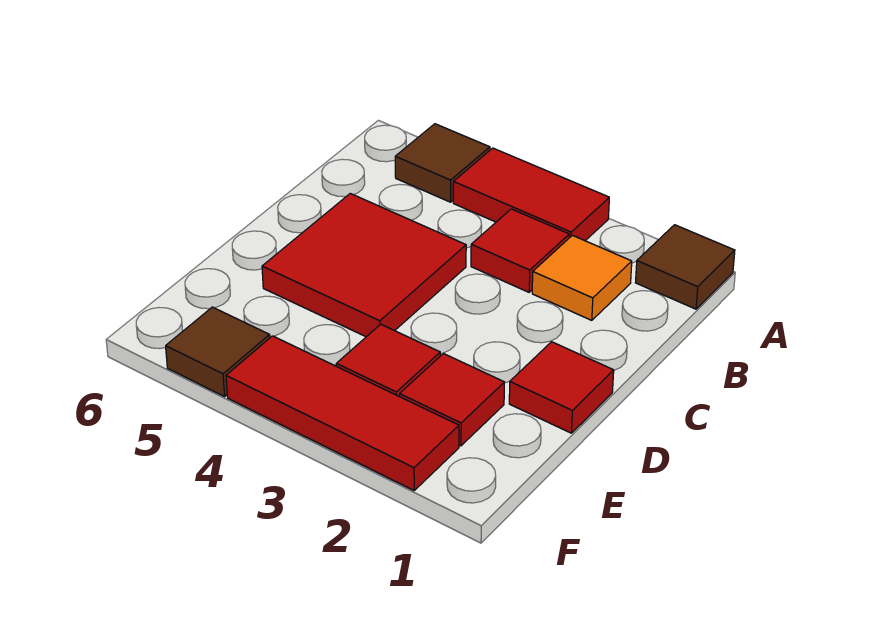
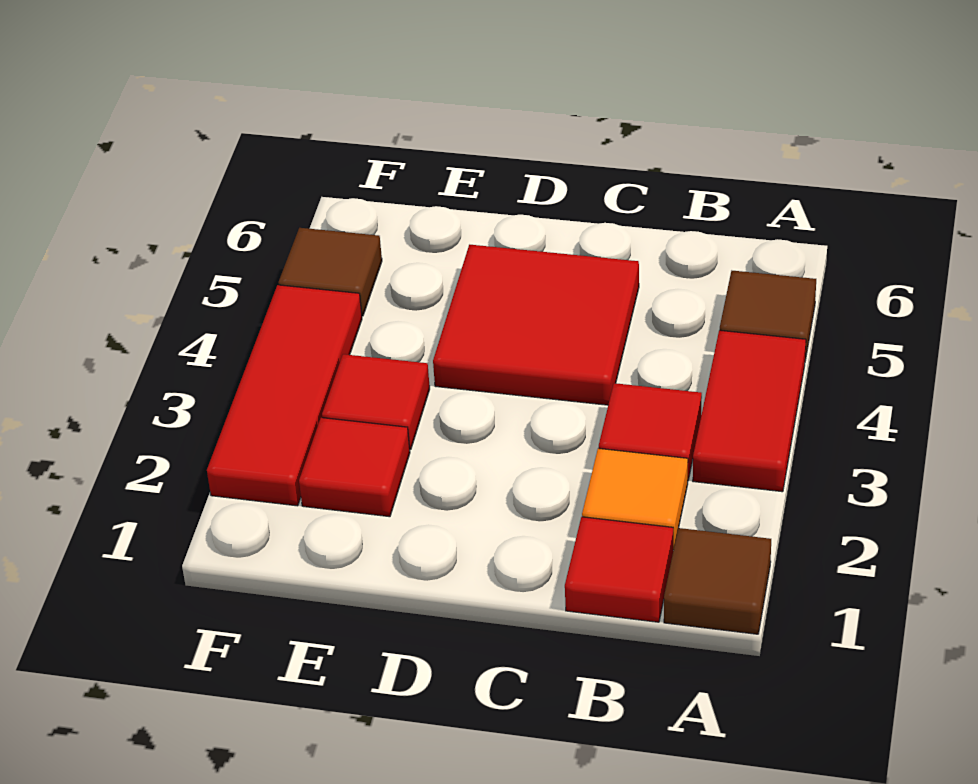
red 1x1 tile [509,342,614,433] -> red 1x1 tile moved to [565,517,673,622]

